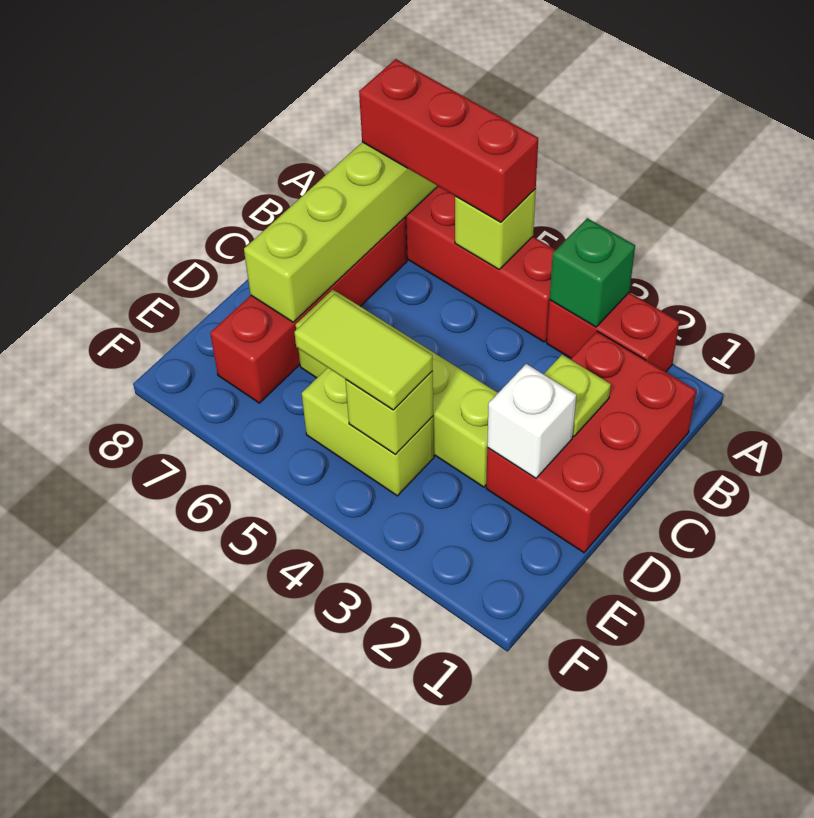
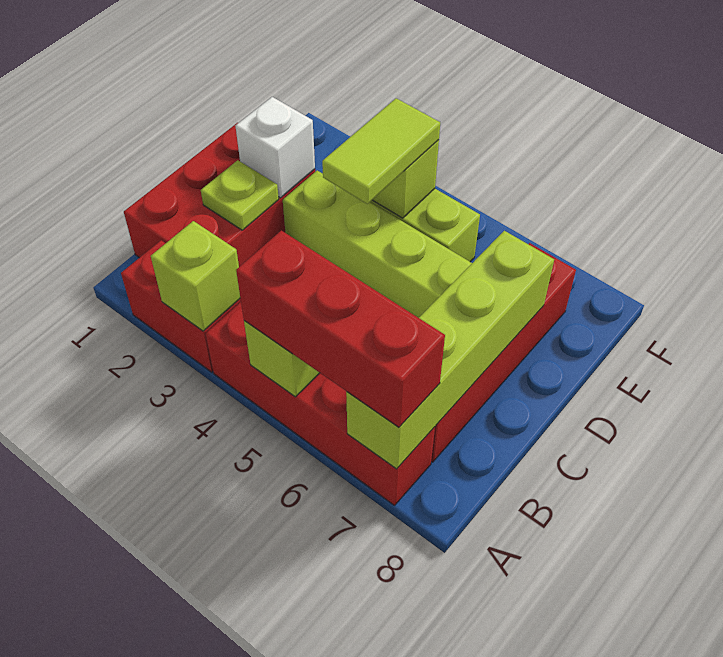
green 1x1 brick [550,218,635,327] -> lime 1x1 brick [151,221,240,331]
lime 1x2 tile [294,294,433,410] -> lime 1x2 tile turned to [322,98,440,204]

